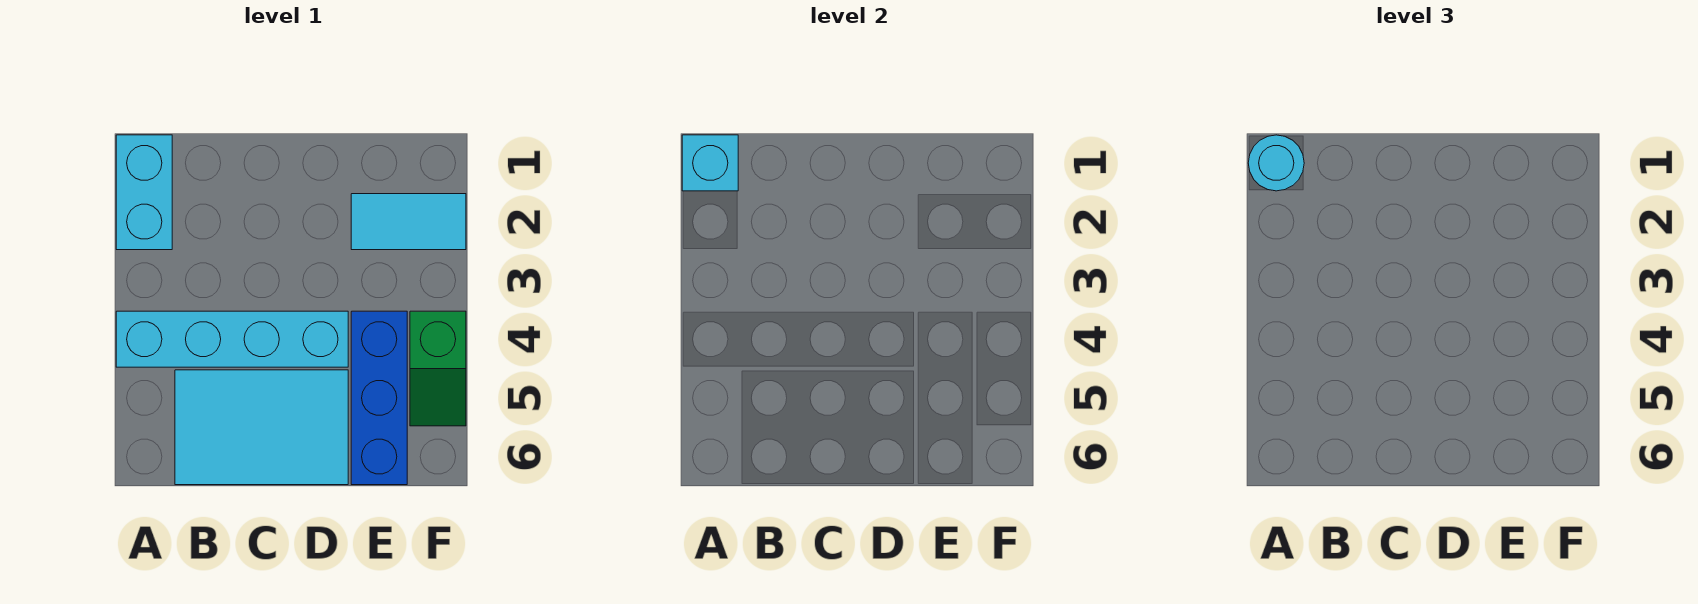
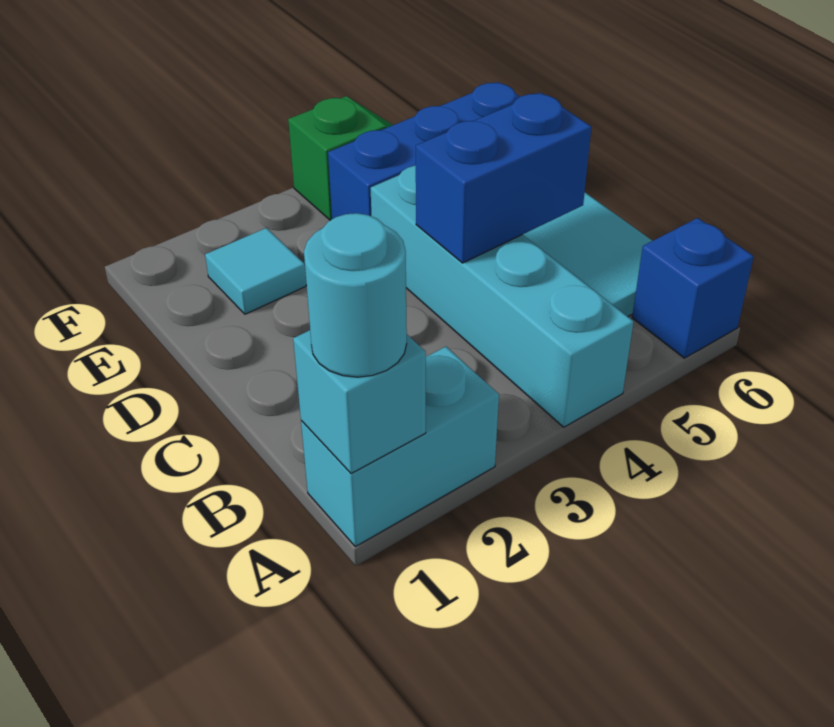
none -> blue 1x1 brick [632,218,754,358]
none -> blue 1x2 brick [416,93,591,263]
cyan 1x2 tile [351,194,466,250] -> cyan 1x1 tile [205,228,306,314]

